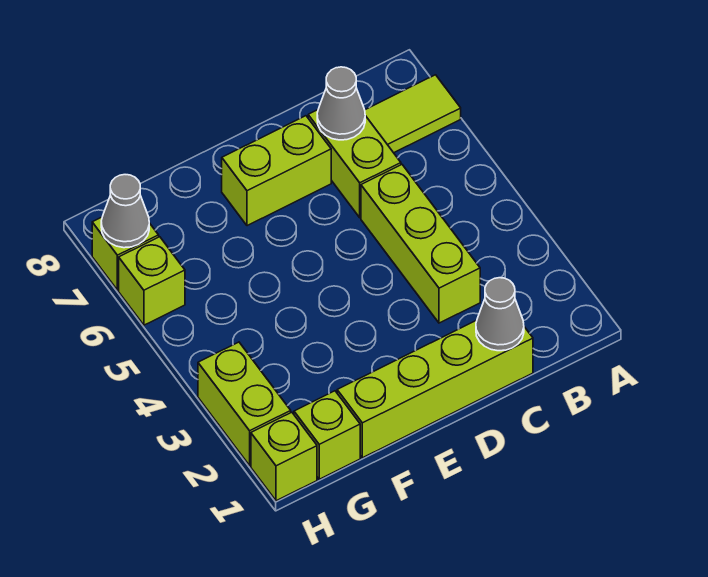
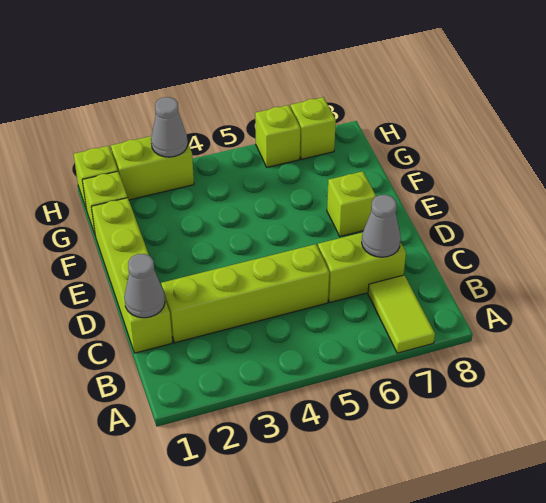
lime 1x3 brick [361,165,480,323] -> lime 1x4 brick [161,244,329,343]
lime 1x2 brick [222,116,331,226] -> lime 1x1 brick [327,171,376,236]
grey 1x1 cone [101,175,149,248] -> grey 1x1 cone moved to [151,97,188,157]

